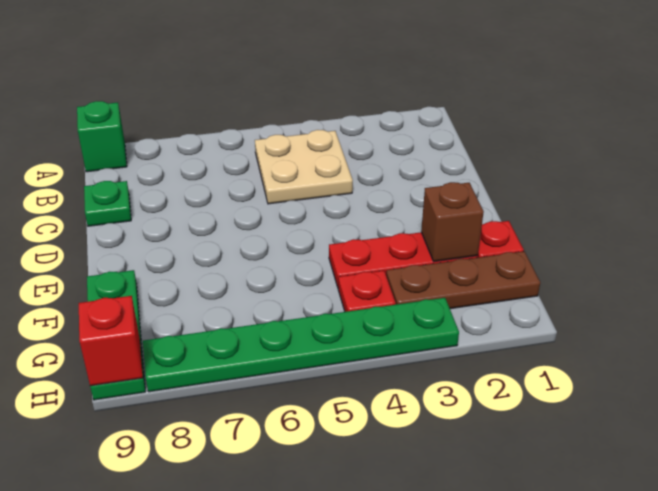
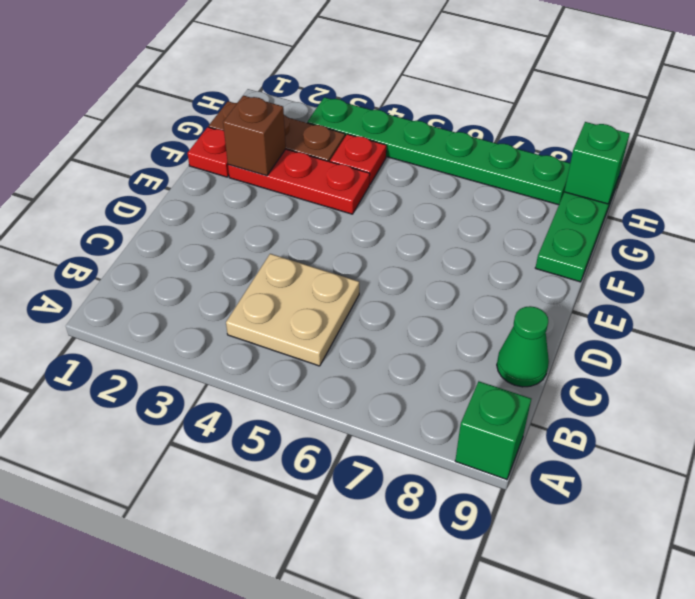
green 1x1 plate [84,181,131,226] -> green 1x1 cone [497,306,549,387]
red 1x1 brick [79,296,143,386] -> green 1x1 brick [564,122,630,204]

